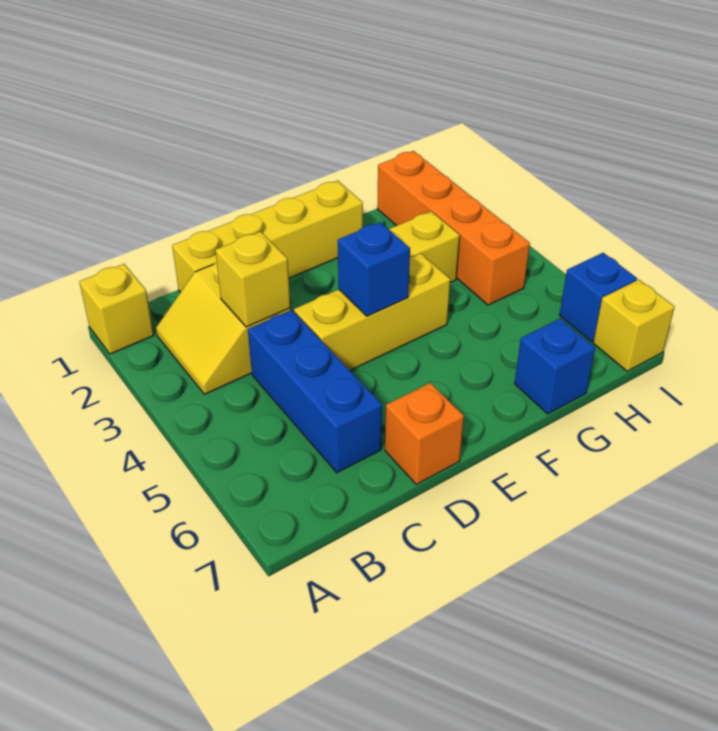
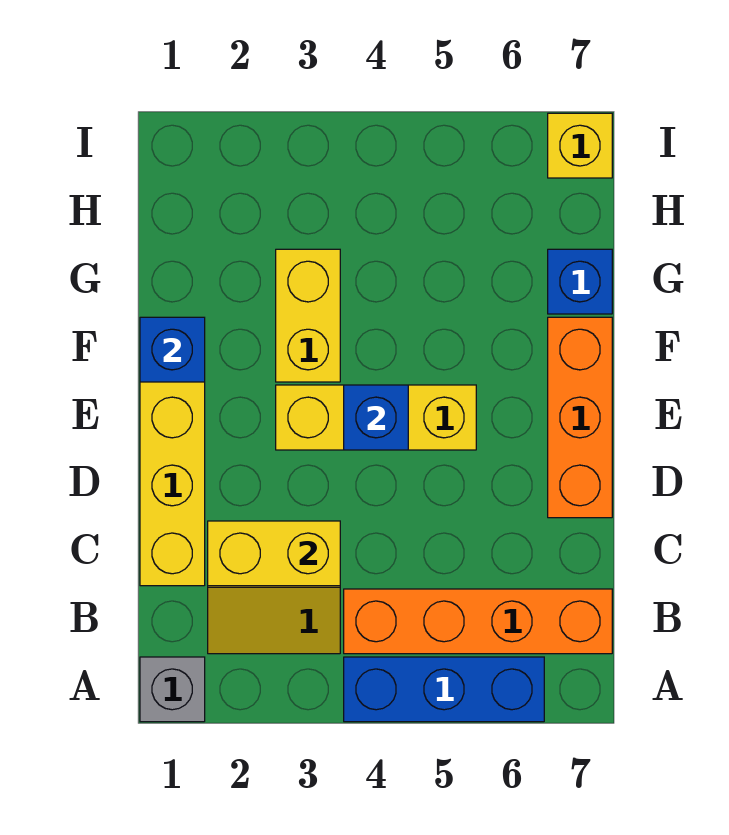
yellow 1x1 brick [79,264,154,354] -> grey 1x1 brick [140,657,205,722]
yellow 1x1 brick [216,232,290,327] -> yellow 1x2 brick [208,521,340,586]
blue 1x3 brick [248,310,382,473] -> blue 1x3 brick moved to [344,657,544,722]
yellow 1x3 brick [294,254,450,370] -> yellow 1x3 brick turned to [276,385,476,450]
orange 1x1 brick [385,383,464,484] -> orange 1x3 brick [548,317,612,518]
orange 1x4 brick [377,151,530,305] -> orange 1x4 brick moved to [344,589,612,654]
blue 1x1 brick [560,253,637,342] -> blue 1x1 brick moved to [140,317,205,382]

